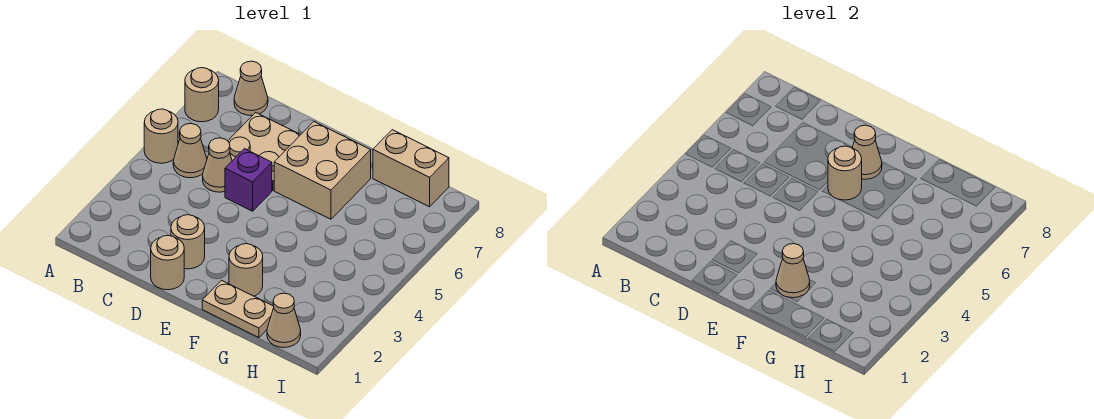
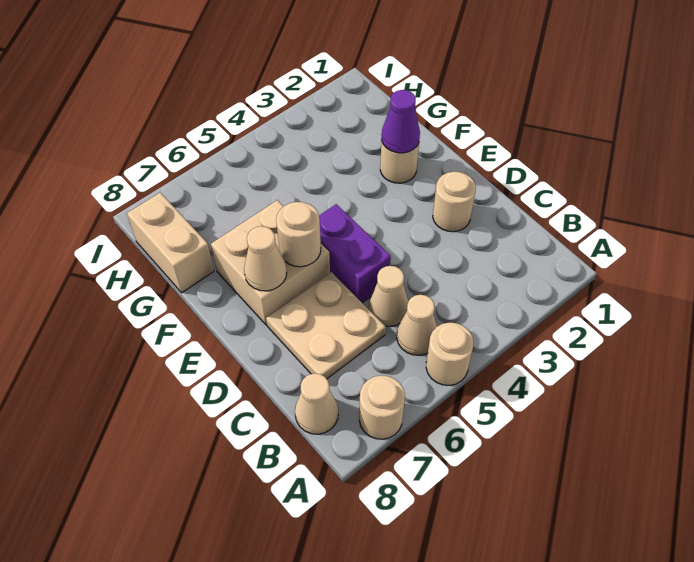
tan 1x1 round brick [151,235,184,290] -> none
purple 1x1 brick [225,149,272,211] -> purple 1x2 brick [319,204,391,303]
tan 1x2 plate [202,280,274,338] -> none
tan 1x1 cone [776,244,810,298] -> purple 1x1 cone [381,90,420,153]
tan 1x1 cone [267,293,301,348] -> none

